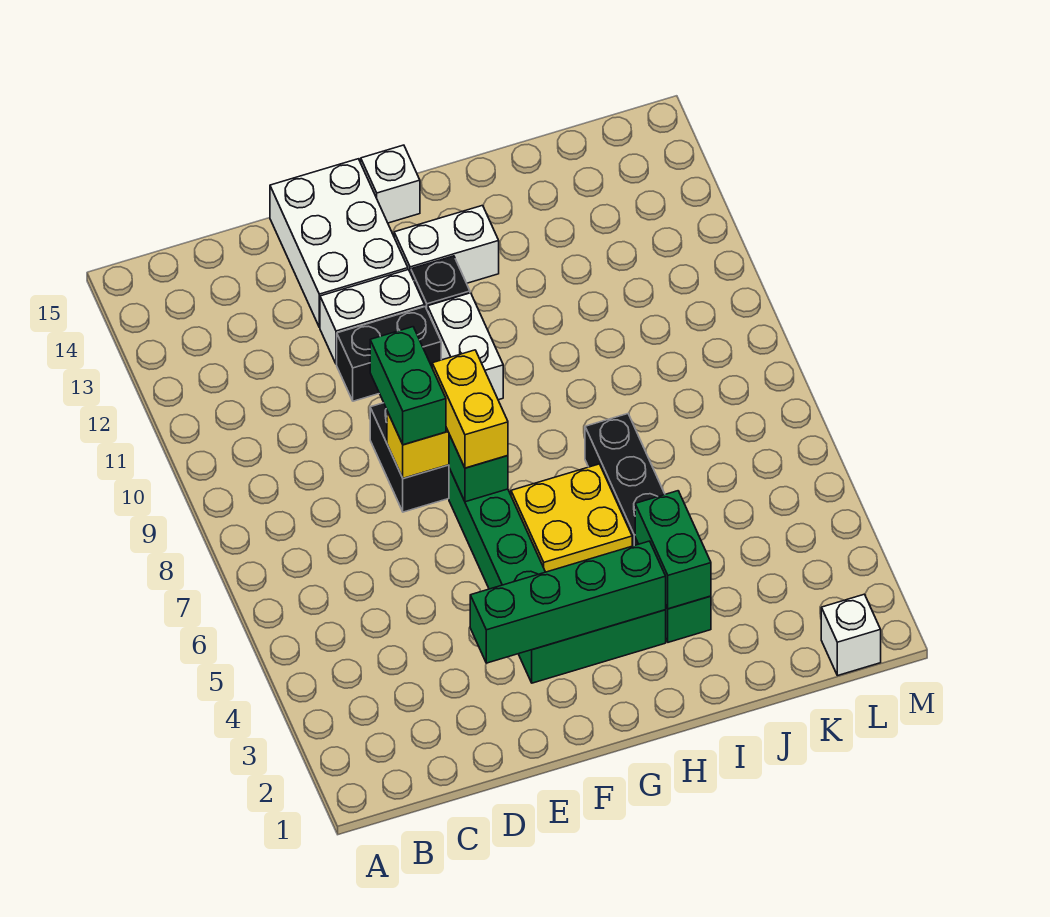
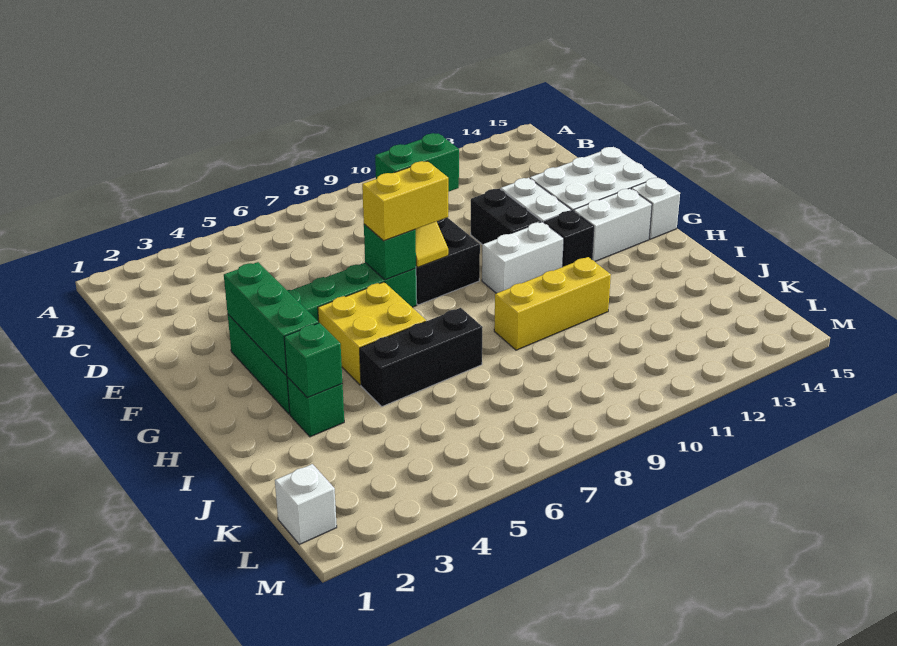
green 1x4 brick [470,541,666,663] -> green 1x3 brick [224,262,319,375]
white 1x2 brick [394,206,499,283] -> white 1x2 brick turned to [574,188,652,261]
green 1x2 brick [635,491,711,609] -> green 1x1 brick [284,323,342,398]
none -> yellow 1x3 brick [494,257,611,350]

